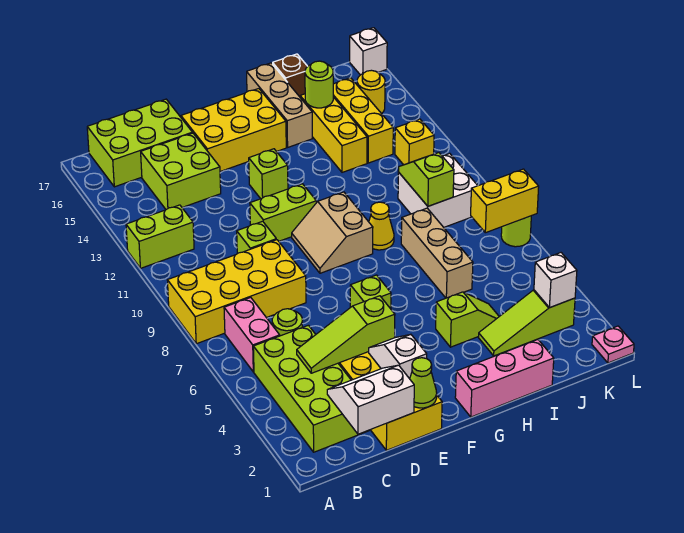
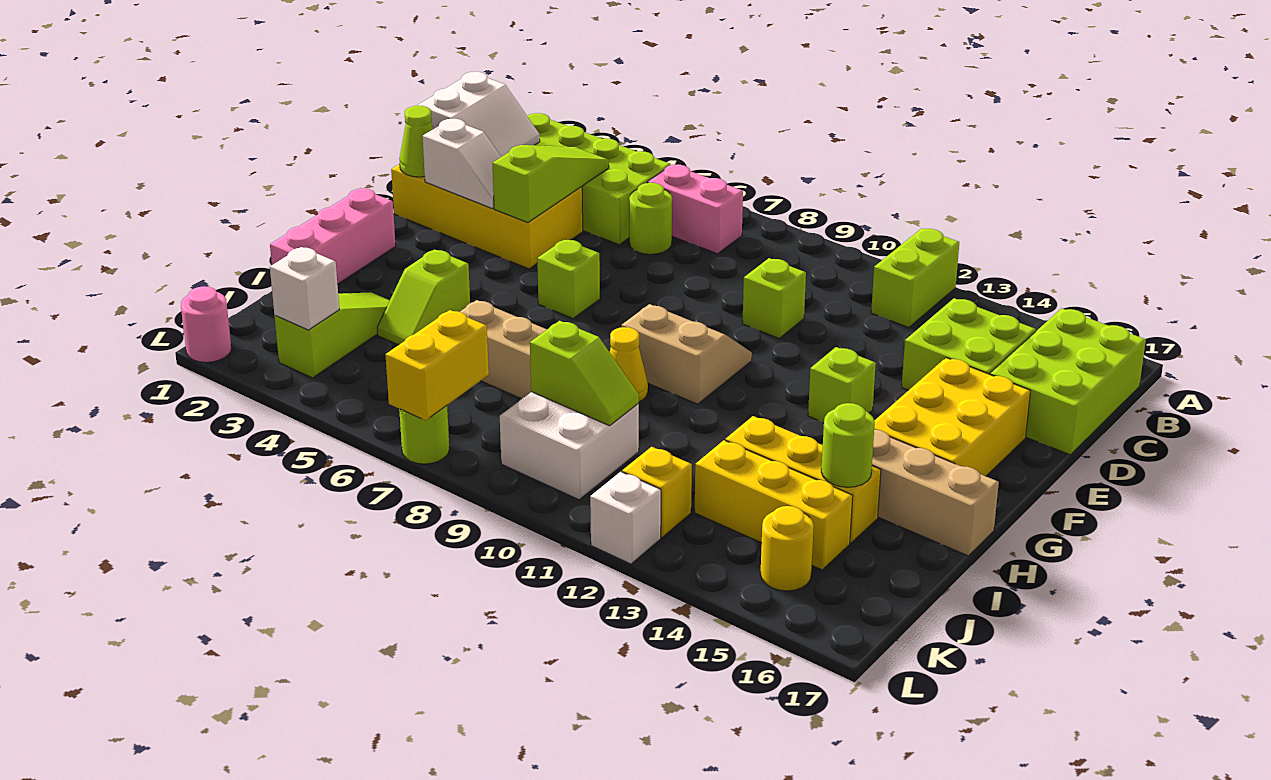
yellow 2x4 brick [167,240,306,344] -> none
lime 1x2 brick [250,184,316,241] -> none
brown 1x1 brick [273,54,308,97] -> none
pink 1x1 plate [592,326,634,363] -> pink 1x1 round brick [181,286,231,362]
white 1x1 brick [350,28,387,75] -> white 1x1 brick moved to [590,472,661,564]

